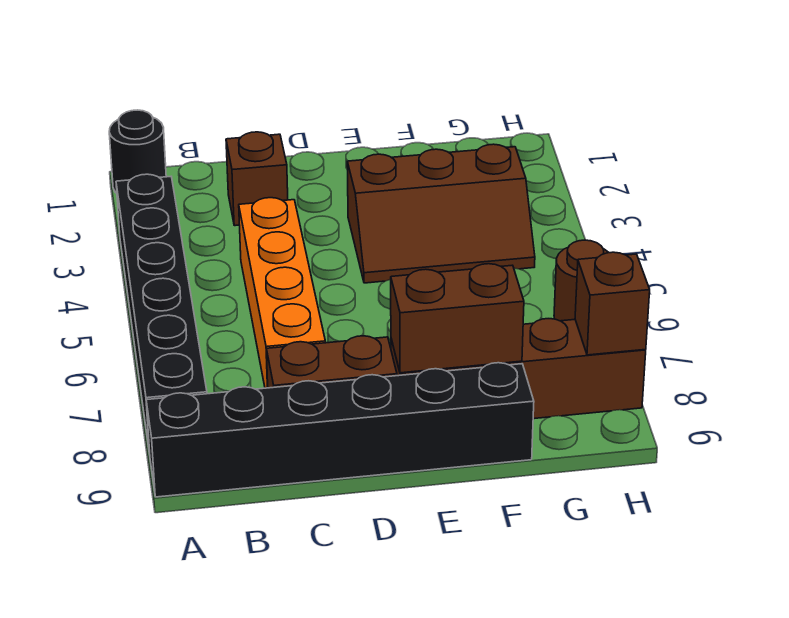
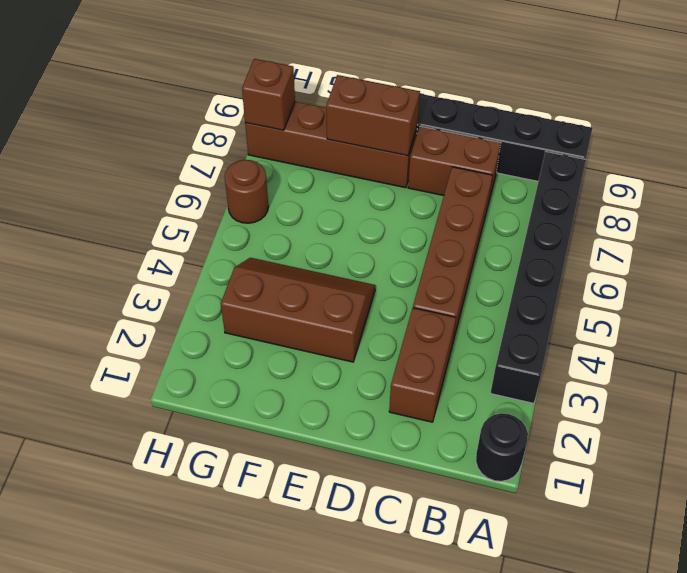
brown 1x1 brick [226,132,288,226] -> brown 1x2 brick [389,308,456,422]
orange 1x4 brick [239,198,325,388] -> brown 1x4 brick [413,167,493,341]

